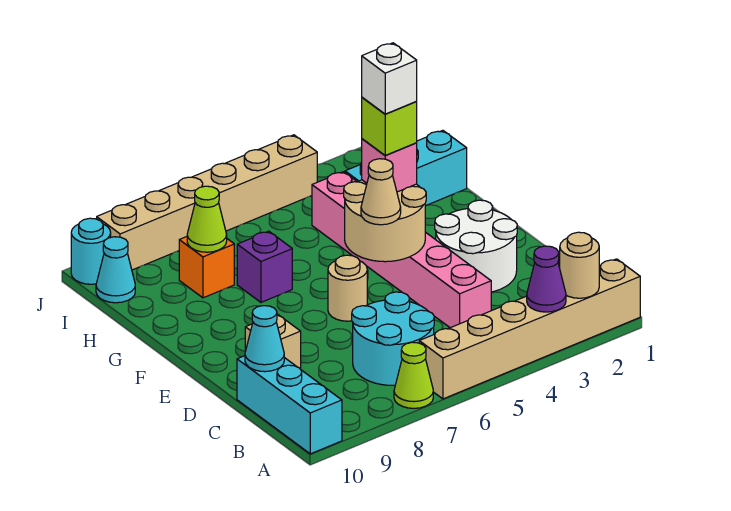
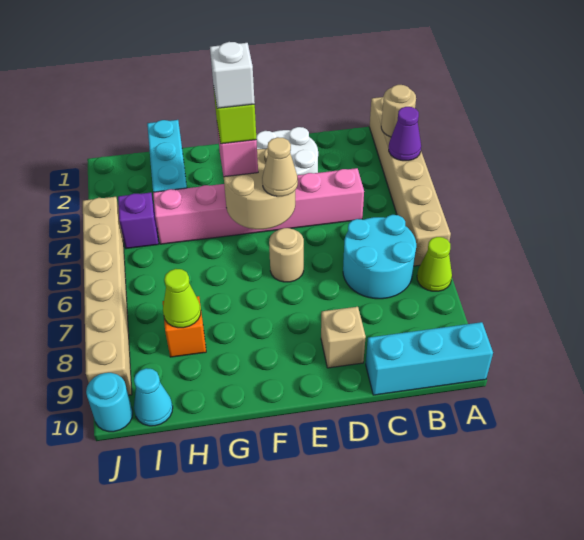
cyan 1x1 cone [245,306,284,372] -> none
purple 1x1 brick [237,231,292,302] -> purple 1x1 brick moved to [118,193,158,249]

